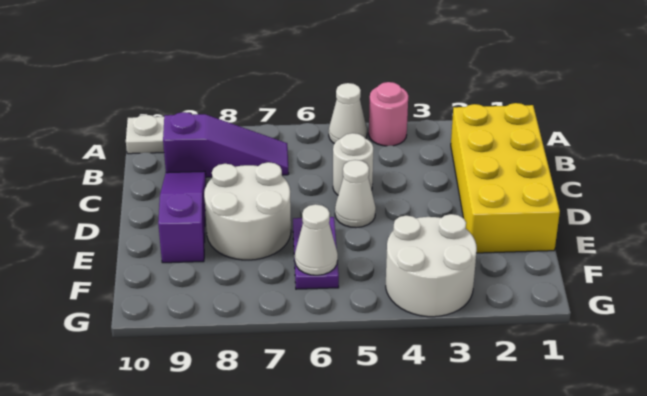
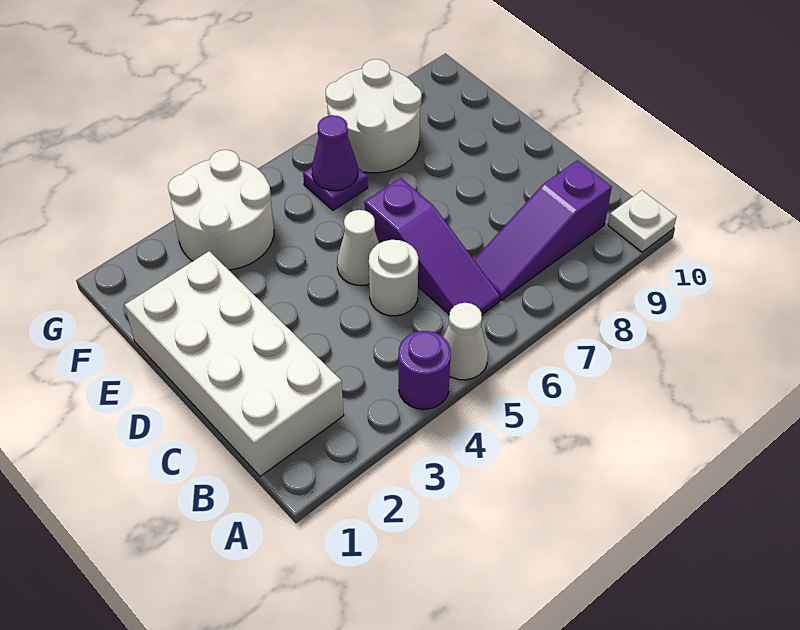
pink 1x1 round brick [369,82,408,146] -> purple 1x1 round brick [398,331,451,409]
yellow 2x4 brick [451,103,560,253] -> white 2x4 brick [125,251,344,476]
purple 1x3 slope [158,171,206,263] -> purple 1x3 slope moved to [364,178,500,314]
white 2x2 round brick [204,162,291,260] -> white 2x2 round brick moved to [326,59,422,173]
purple 1x2 plate [293,217,339,289] -> purple 1x1 plate [303,167,368,210]
white 1x1 cone [295,204,338,275] -> purple 1x1 cone [312,115,358,191]

